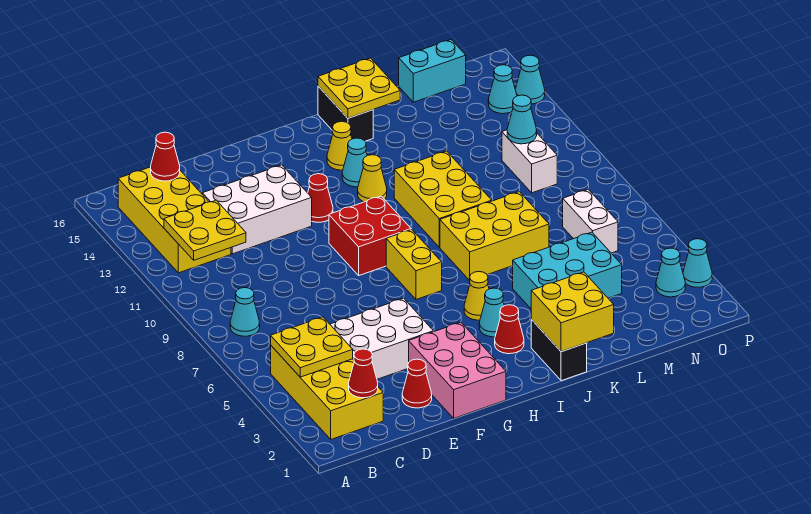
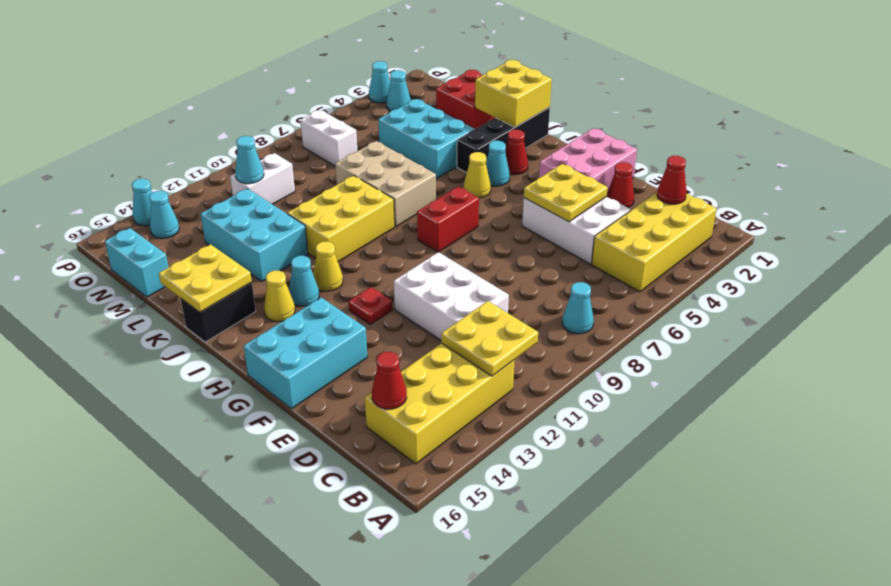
yellow 2x2 plate [271,317,353,377] -> yellow 2x2 plate moved to [524,164,608,222]
white 2x3 brick [202,165,312,254] -> white 2x3 brick moved to [394,252,509,340]
none -> cyan 2x3 brick [244,297,367,409]
red 2x2 brick [329,196,411,275] -> red 2x2 brick moved to [436,70,495,129]
red 1x1 cone [308,174,333,222] -> red 1x1 plate [349,287,393,324]
yellow 1x2 brick [386,229,442,300] -> red 1x2 brick [417,187,479,252]
black 1x2 brick [531,320,587,381] -> black 1x4 brick [457,107,550,173]
yellow 2x3 brick [440,192,549,281] -> tan 2x3 brick [335,141,436,226]
none -> cyan 2x3 brick [201,189,308,281]
white 1x2 brick [563,189,618,253] -> white 1x2 brick turned to [301,110,357,166]

